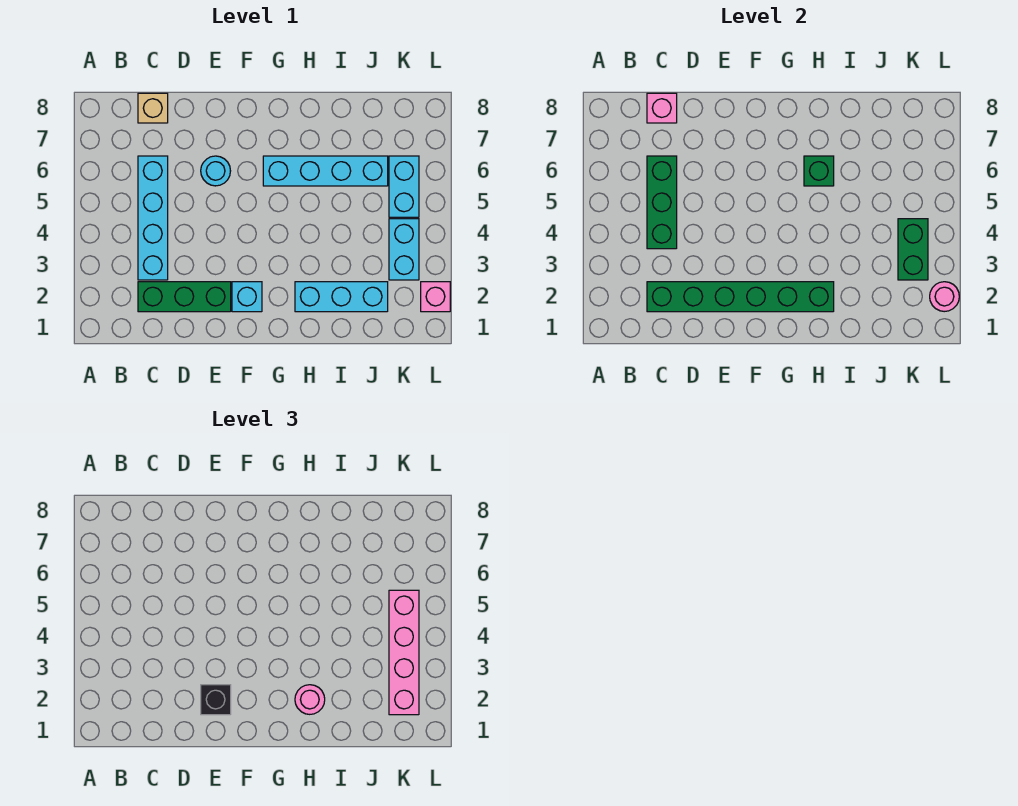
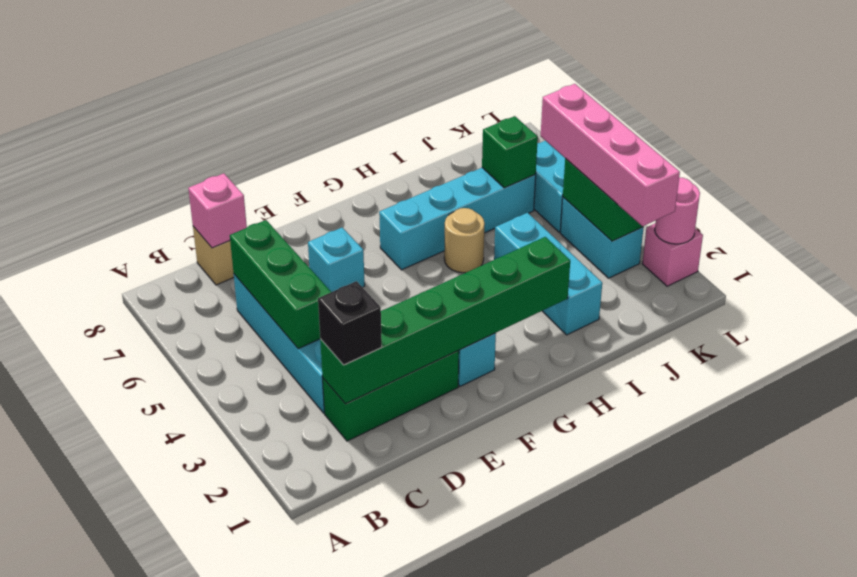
black 1x1 brick [201,685,231,715] -> black 1x1 brick moved to [318,281,382,365]
cyan 1x1 round brick [201,156,230,186] -> cyan 1x1 brick [308,228,365,292]
cyan 1x3 brick [295,282,388,312] -> cyan 1x3 brick turned to [494,213,602,335]
pink 1x1 round brick [295,685,325,714] -> none
none -> tan 1x1 round brick [444,208,485,273]
green 1x1 brick [804,156,834,186] -> green 1x1 brick moved to [482,116,538,188]

